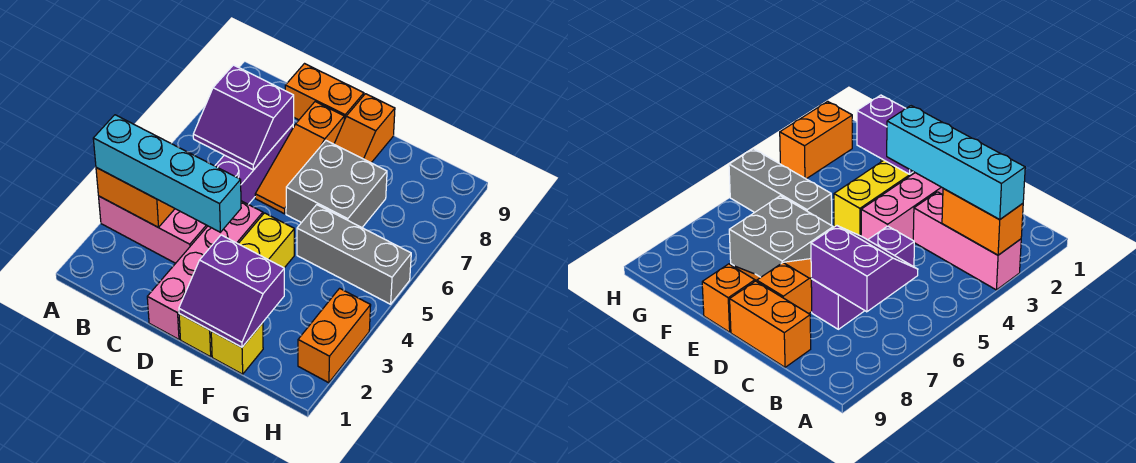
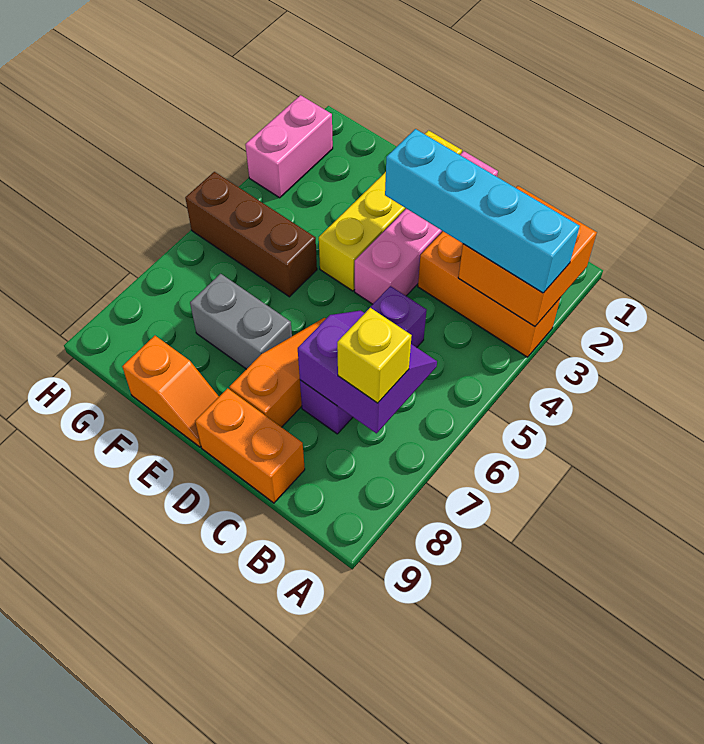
pink 1x3 brick [99,196,207,263] -> orange 1x3 brick [418,231,560,357]
orange 1x2 brick [96,168,175,227] -> orange 2x2 brick [458,186,597,326]
purple 2x2 slope [179,235,284,347] -> none
grey 2x2 brick [286,141,387,227] -> grey 1x2 brick [190,274,292,369]
orange 1x2 slope [334,94,395,163] -> orange 1x2 slope turned to [122,336,219,447]
yellow 1x1 brick [211,323,263,374] -> yellow 1x1 brick moved to [337,308,412,403]
grey 1x3 brick [297,205,411,304] -> brown 1x3 brick [185,172,317,297]
orange 1x2 brick [298,288,371,383] -> pink 1x2 brick [245,95,333,198]

